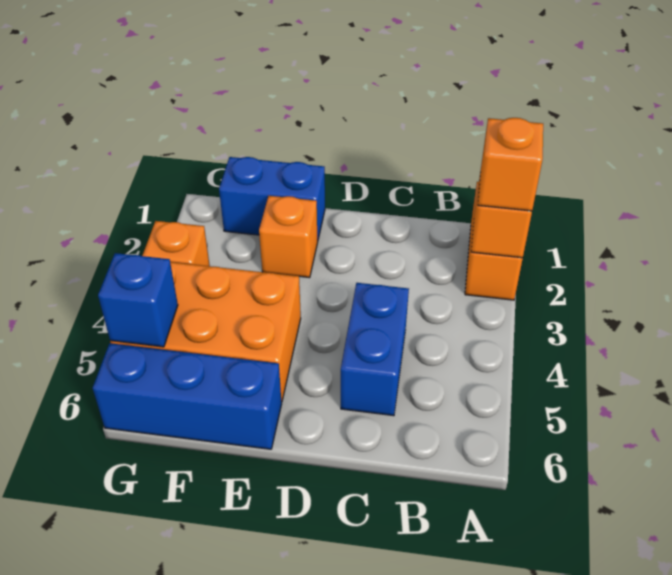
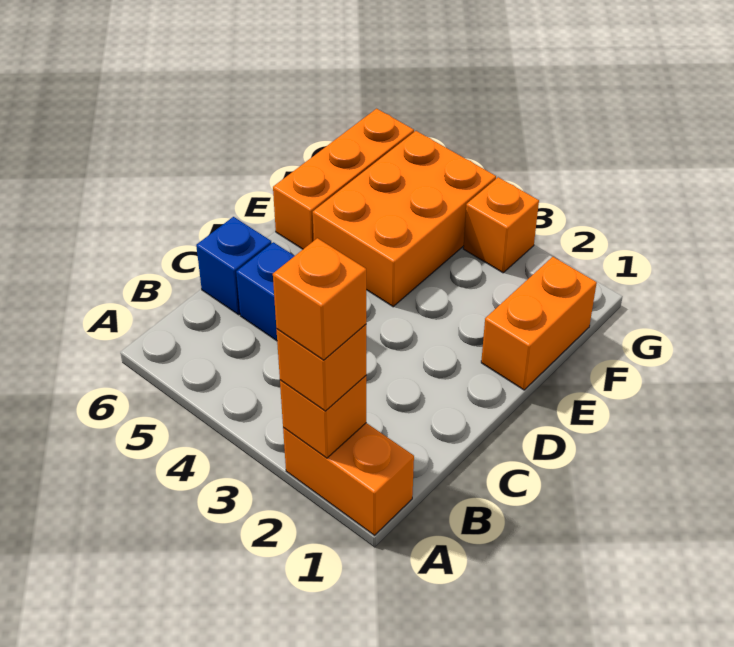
blue 1x2 brick [219,157,325,241] -> orange 1x2 brick [481,257,597,390]
orange 1x1 brick [259,196,317,278] -> orange 1x1 brick moved to [273,238,366,360]
blue 1x3 brick [93,343,282,449] -> orange 1x3 brick [273,109,414,249]
blue 1x1 brick [98,253,178,347] -> blue 1x1 brick moved to [196,217,272,315]

